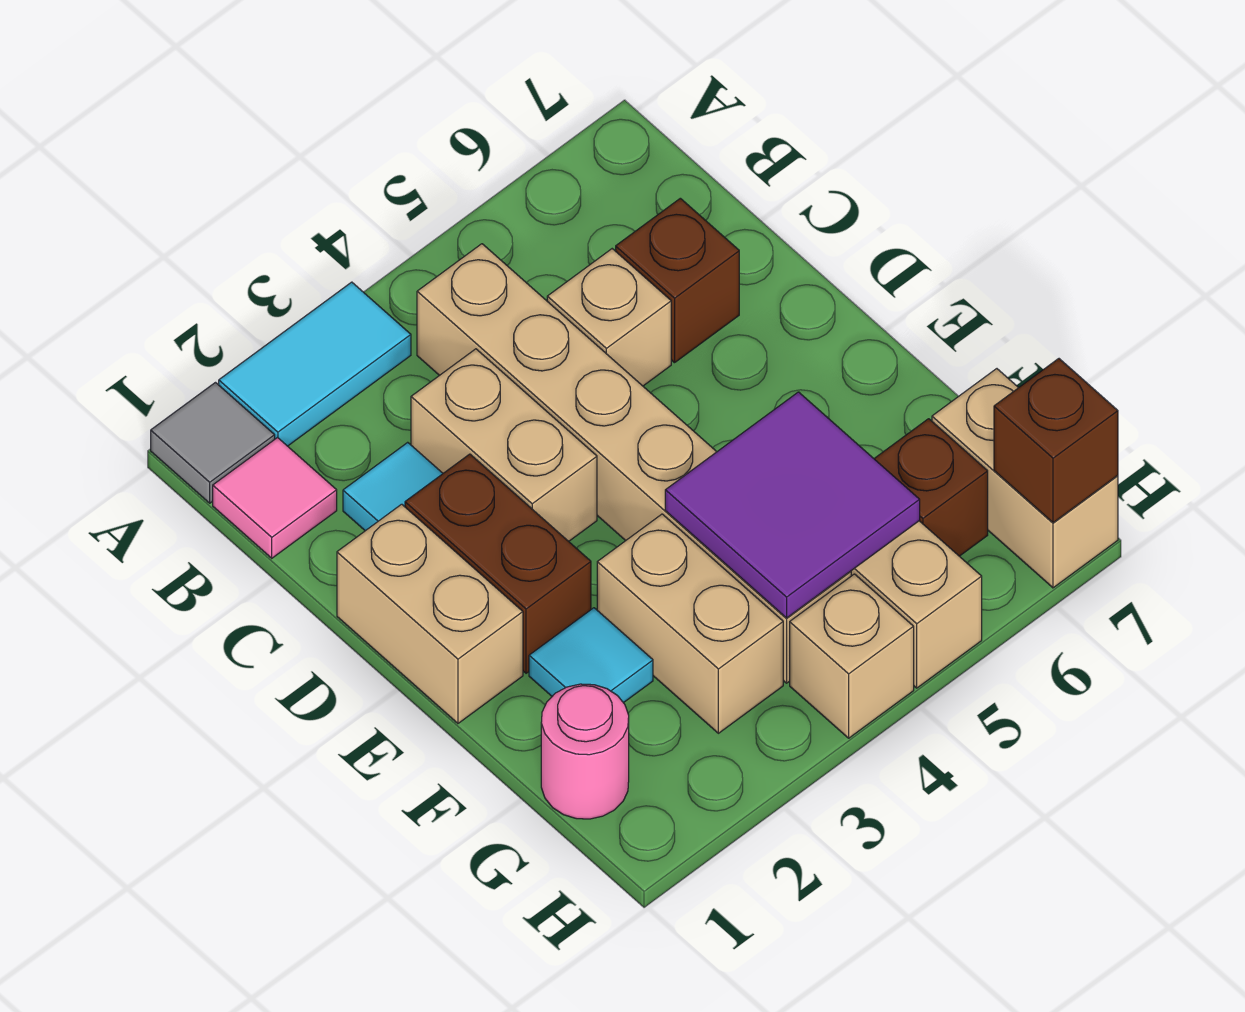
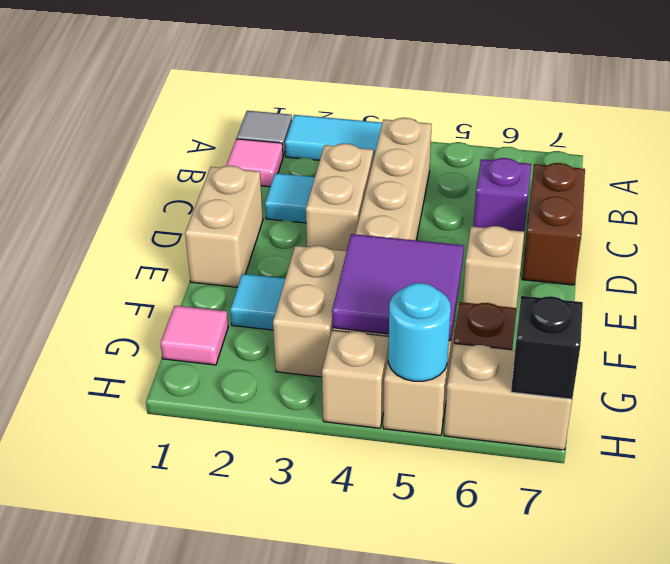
tan 1x1 brick [547,249,671,386] -> tan 1x1 brick moved to [463,226,524,308]
brown 1x1 brick [616,198,739,363] -> purple 1x1 brick [474,158,531,232]
brown 1x2 brick [405,454,591,673] -> brown 1x2 brick moved to [522,163,585,285]
pink 1x1 round brick [541,684,629,819] -> pink 1x1 tile [160,306,228,365]
tan 1x2 brick [932,369,1118,588] -> tan 1x2 brick turned to [444,344,572,450]
none -> cyan 1x1 round brick [388,283,451,381]
brown 1x1 brick [994,359,1118,523] -> black 1x1 brick [511,296,583,399]

